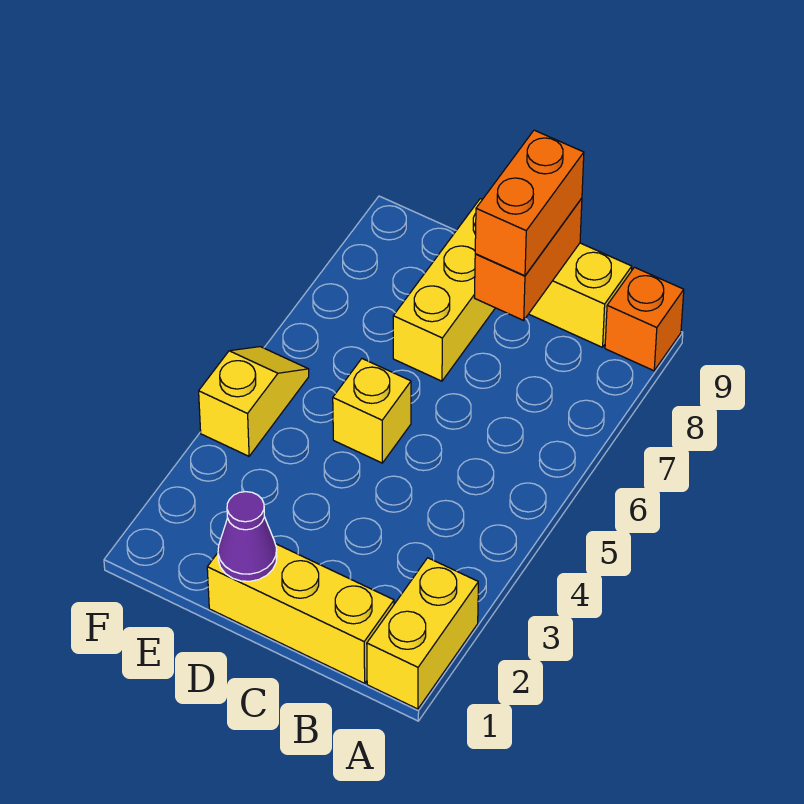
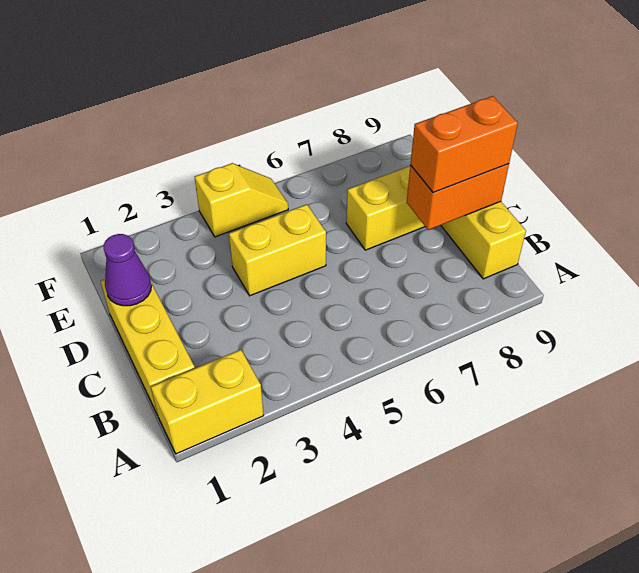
orange 1x1 brick [605,267,684,371] -> none
yellow 1x1 brick [333,359,411,463] -> yellow 1x2 brick [229,204,326,296]

